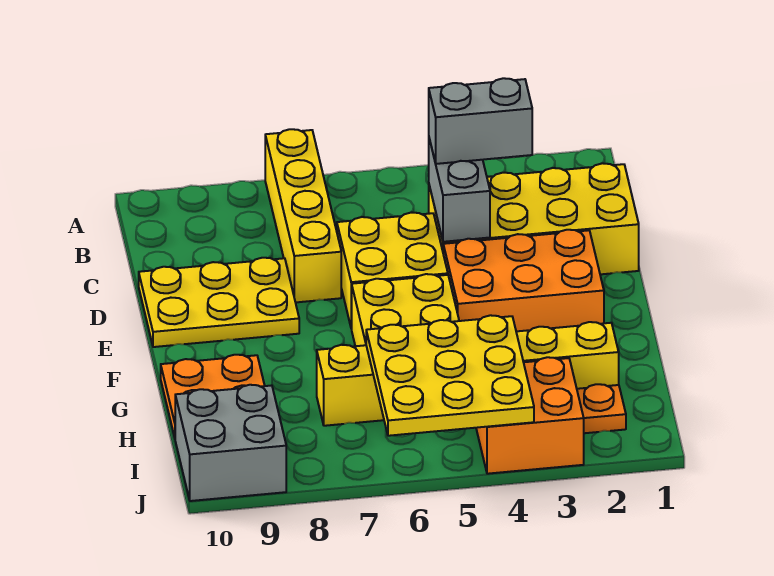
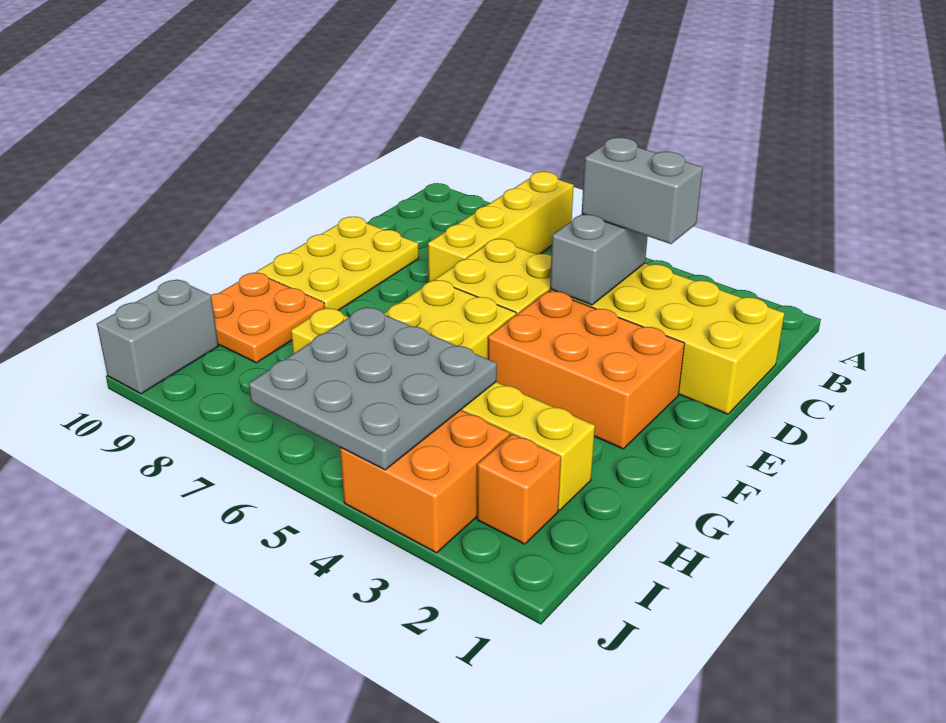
yellow 2x3 plate [139,258,299,347] -> yellow 2x3 plate turned to [257,217,419,310]
yellow 3x3 plate [366,315,534,436] -> grey 3x3 plate [249,307,497,470]
orange 1x1 plate [577,384,626,433] -> orange 1x1 brick [477,434,561,544]
grey 2x2 brick [175,385,286,501] -> grey 1x2 brick [97,280,218,394]

